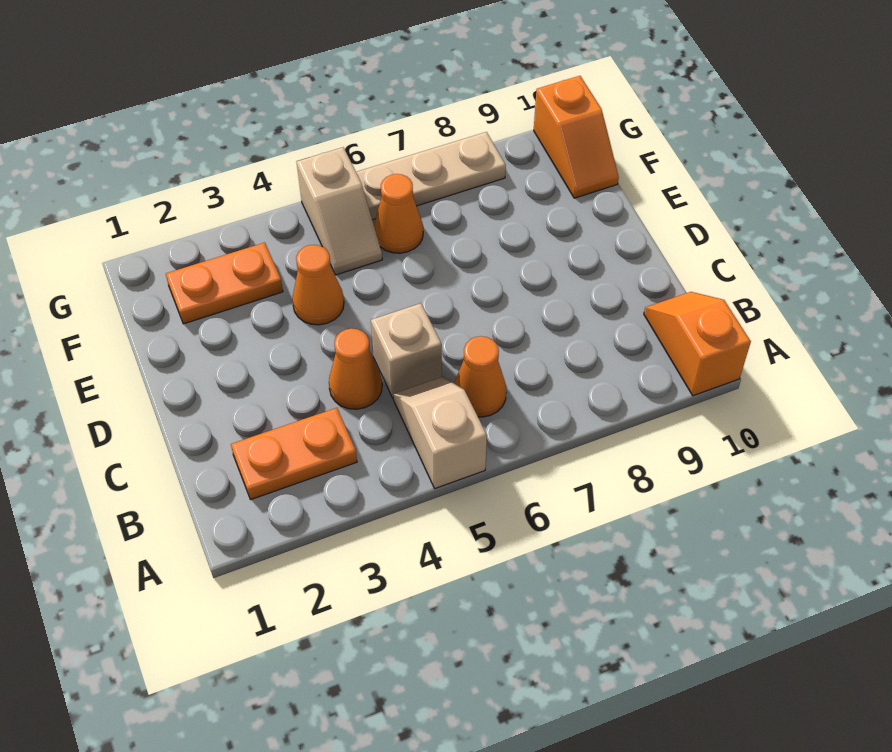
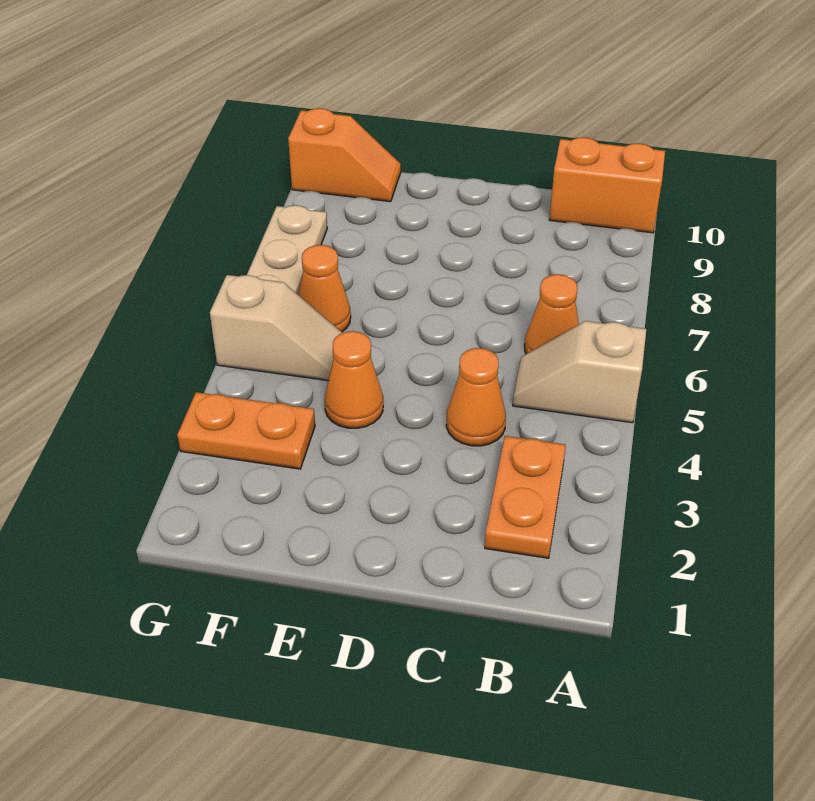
orange 1x2 slope [644,292,751,396] -> orange 1x2 brick [549,137,665,233]
tan 1x1 brick [371,303,442,398] -> none
orange 1x2 plate [166,243,283,324] -> orange 1x2 plate turned to [177,392,315,469]

